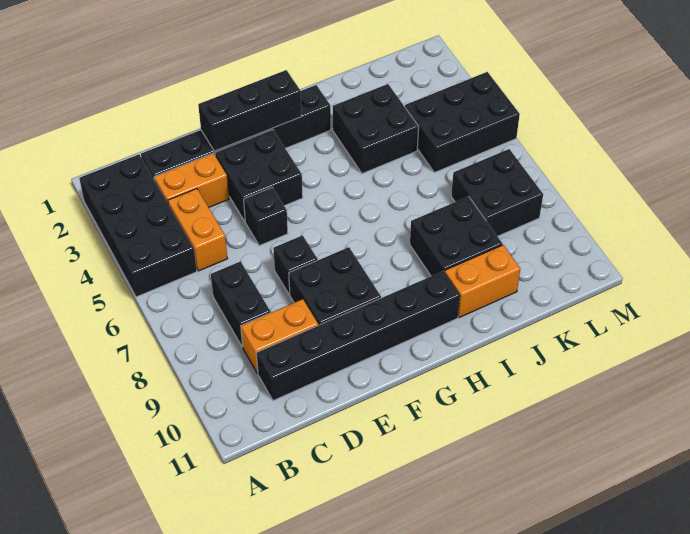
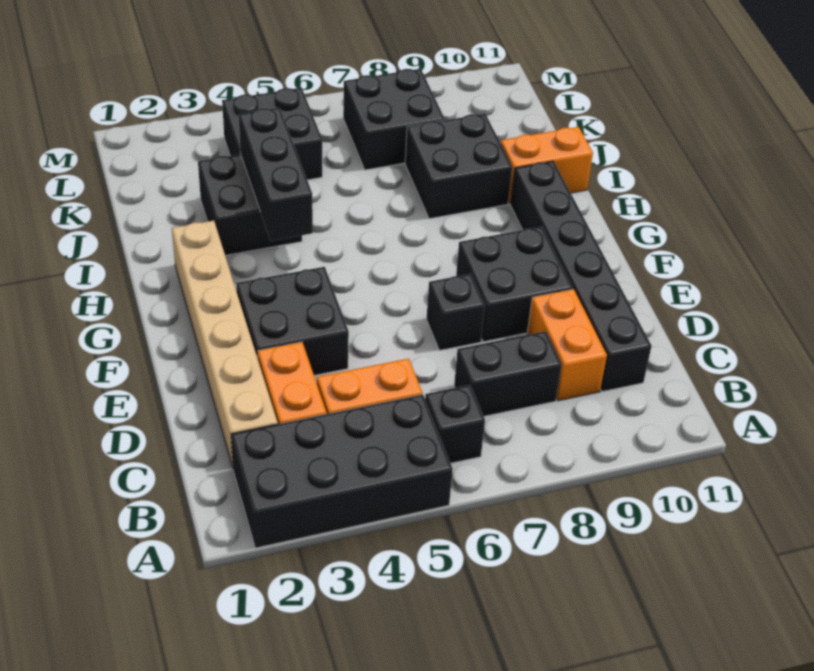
black 1x6 brick [141,85,331,180] -> tan 1x6 brick [172,221,278,467]
black 1x3 brick [198,70,301,151] -> black 1x3 brick moved to [239,107,313,241]
black 1x1 brick [244,188,288,246] -> black 1x1 brick moved to [425,385,485,463]
orange 1x2 brick [445,245,520,318] -> orange 1x2 brick turned to [501,127,593,204]
black 2x3 brick [405,72,520,173] -> black 2x2 brick [222,88,322,180]

